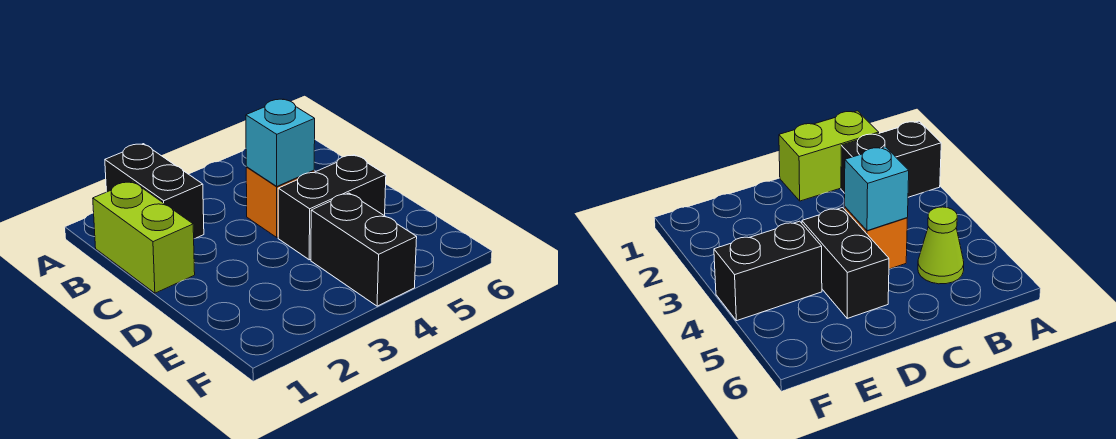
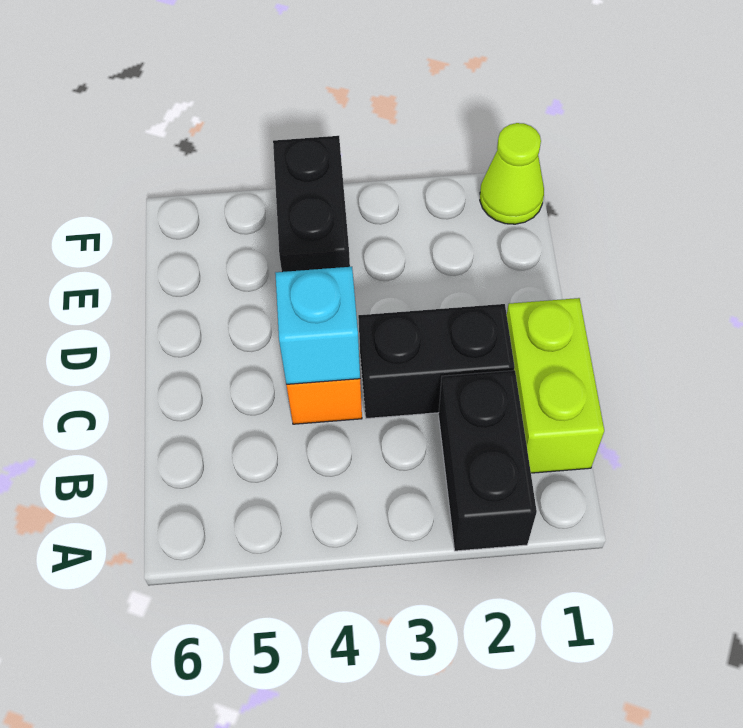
lime 1x1 cone [918,207,964,284] -> lime 1x1 cone moved to [480,123,544,224]
black 1x2 brick [278,155,386,260] -> black 1x2 brick moved to [358,304,515,419]

